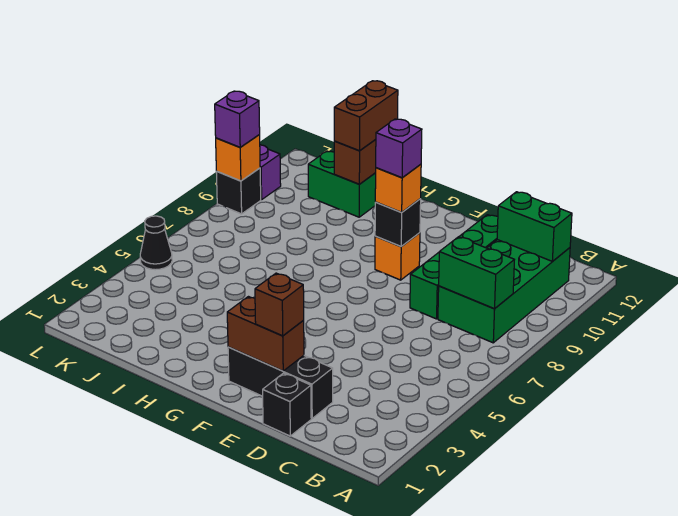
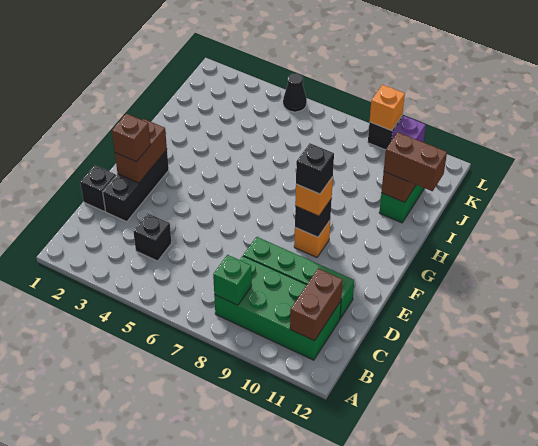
green 1x2 brick [439,237,514,309] -> green 1x1 brick [213,255,252,305]
green 1x2 brick [497,192,572,261] -> brown 1x2 brick [290,269,343,341]
none -> black 1x1 brick [133,213,171,261]
purple 1x1 brick [376,119,422,178] -> black 1x1 brick [296,143,334,194]
purple 1x1 brick [215,91,260,147] -> none

